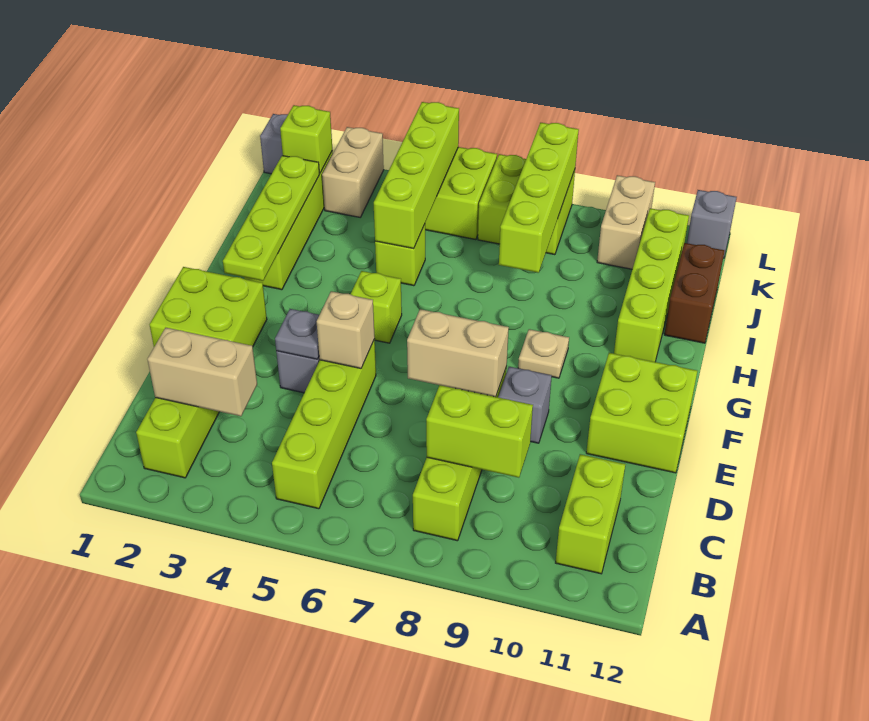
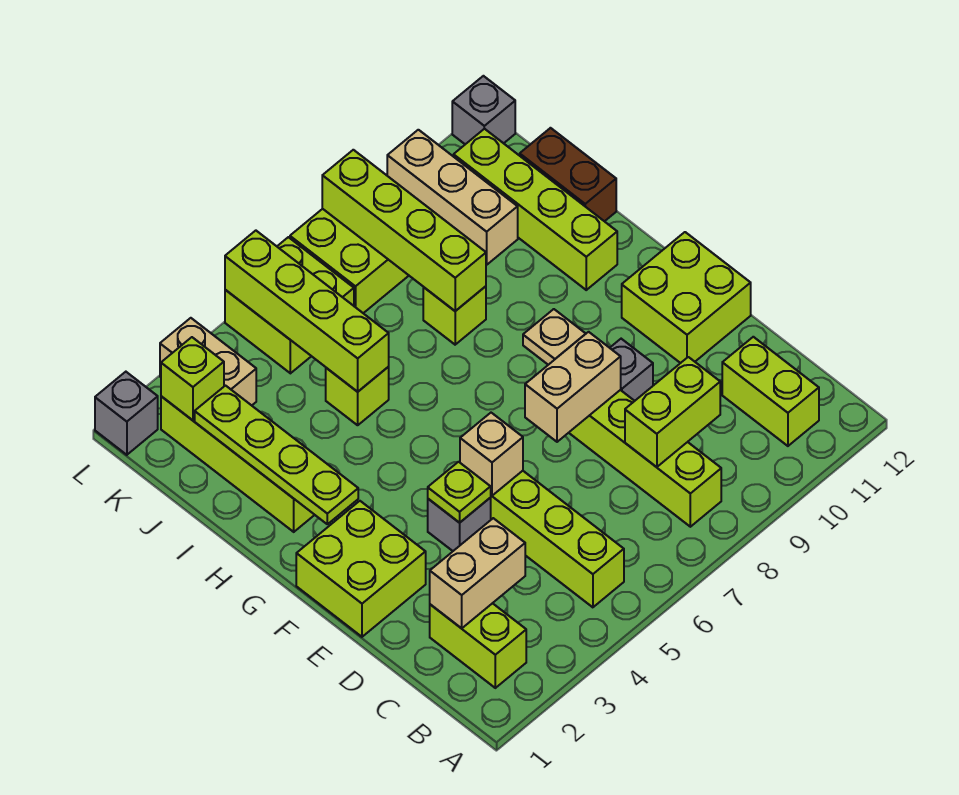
grey 1x1 plate [275,309,319,359] -> lime 1x1 plate [428,462,491,523]
lime 1x1 brick [350,271,402,343] -> lime 1x1 brick moved to [423,286,486,345]
tan 1x2 brick [597,175,655,269] -> tan 1x3 brick [387,130,518,265]

